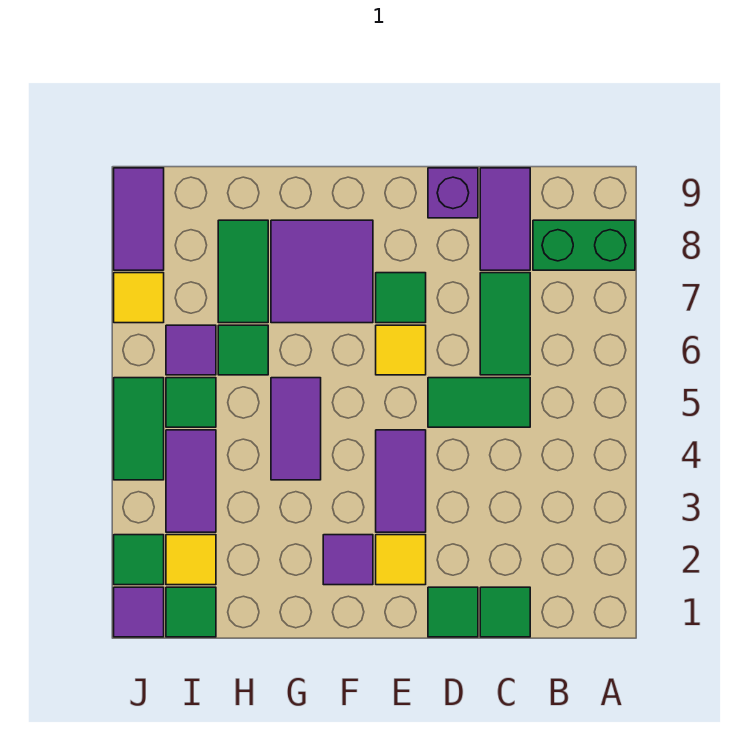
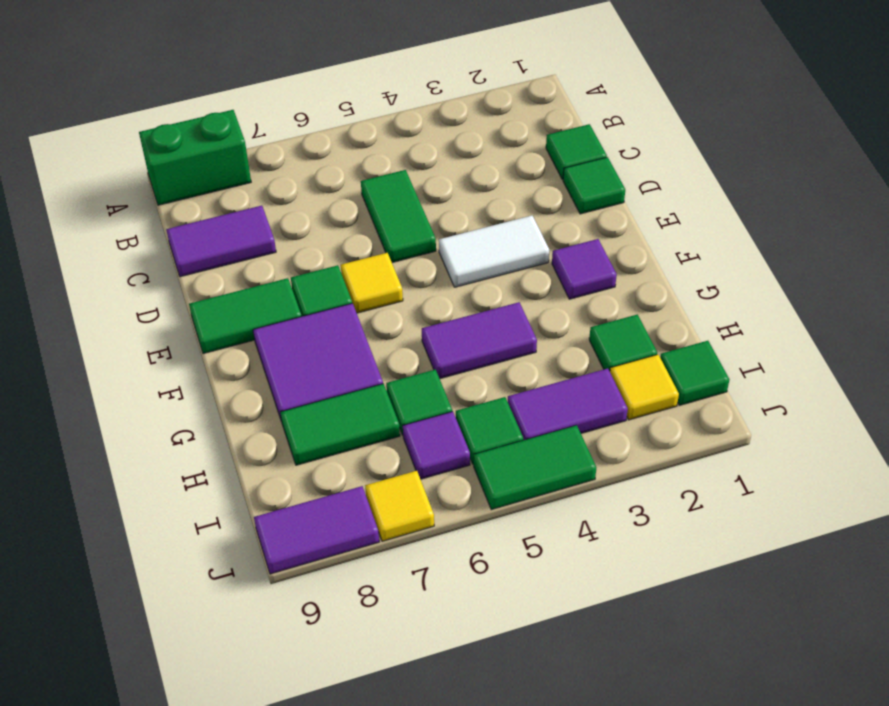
green 1x2 brick [533,220,635,270] -> green 1x2 brick turned to [139,110,251,205]
green 1x2 tile [480,273,530,375] -> green 1x2 tile moved to [189,278,301,354]
purple 1x1 brick [428,168,478,218] -> none
yellow 1x1 tile [376,535,426,585] -> none
purple 1x2 tile [376,430,426,532] -> white 1x2 tile [439,216,549,287]
purple 1x1 tile [114,587,164,637] -> none
green 1x1 tile [114,535,164,585] -> green 1x1 tile moved to [589,314,657,371]

